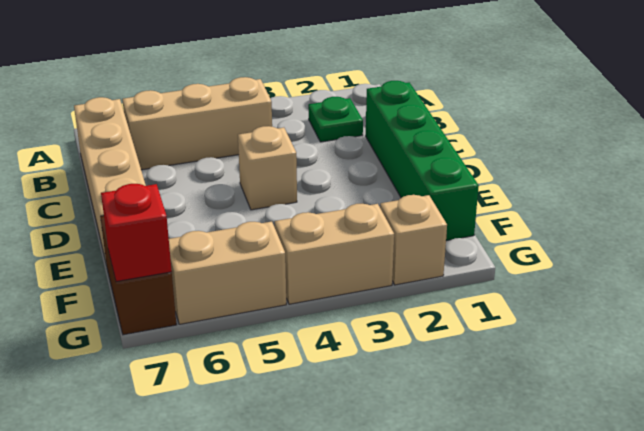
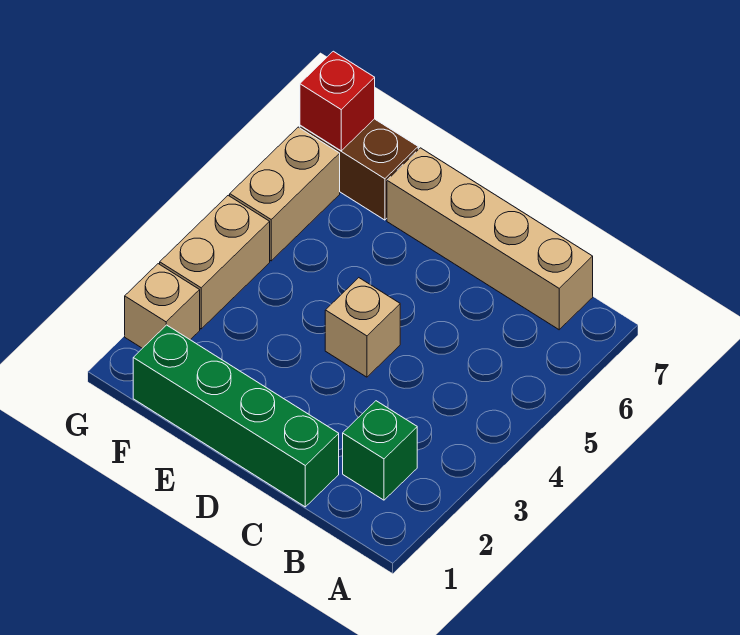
green 1x1 plate [308,97,363,142] -> green 1x1 brick [343,401,417,500]
tan 1x3 brick [122,77,272,170] -> none

